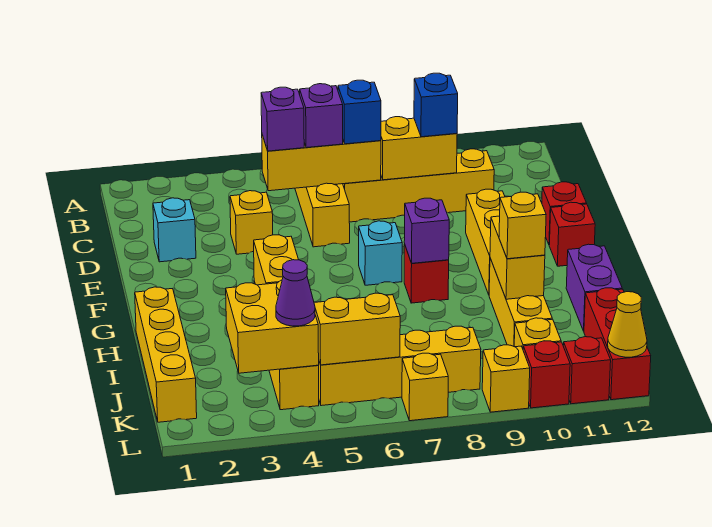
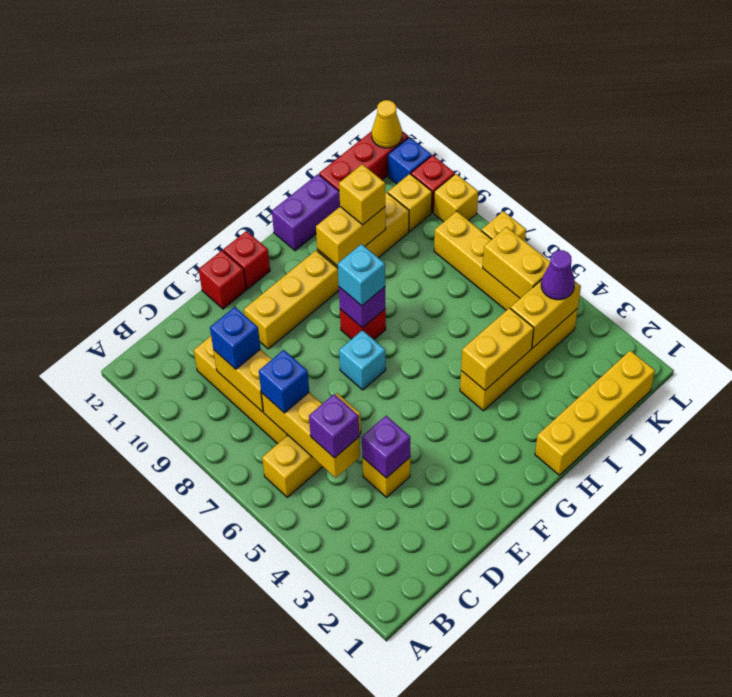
purple 1x1 brick [300,84,343,148] -> purple 1x1 brick moved to [362,416,410,478]
cyan 1x1 brick [153,198,196,262] -> cyan 1x1 brick moved to [338,244,385,306]
yellow 2x2 brick [226,280,319,373] -> yellow 1x2 brick [510,280,581,348]
red 1x1 brick [563,337,611,404] -> blue 1x1 brick [388,137,432,184]

